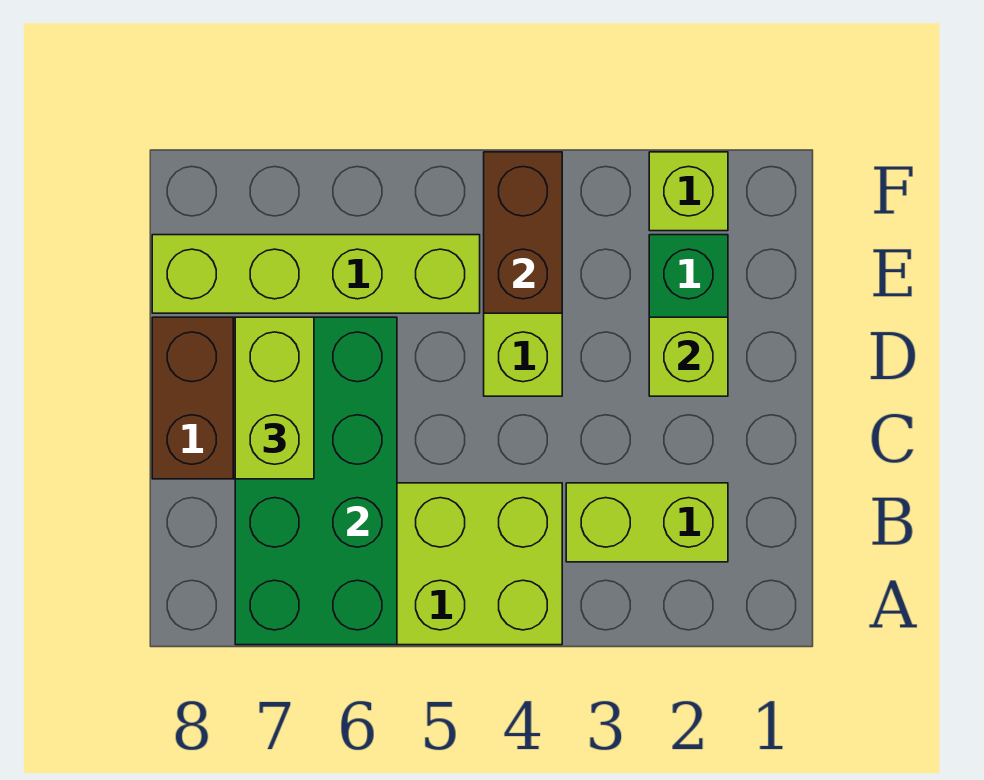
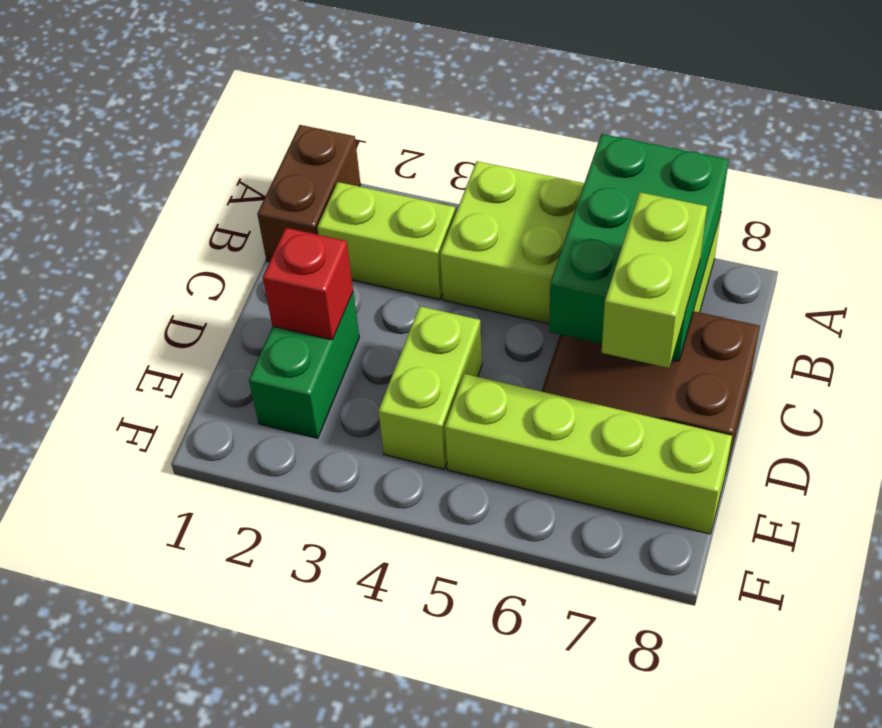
green 2x4 brick [235,317,397,645] -> green 2x3 brick [549,134,729,361]
lime 1x1 brick [649,317,728,396] -> red 1x1 brick [263,228,353,340]
brown 1x2 brick [484,152,562,313] -> brown 1x2 brick moved to [257,125,360,262]
lime 1x1 brick [649,152,728,231] -> none

